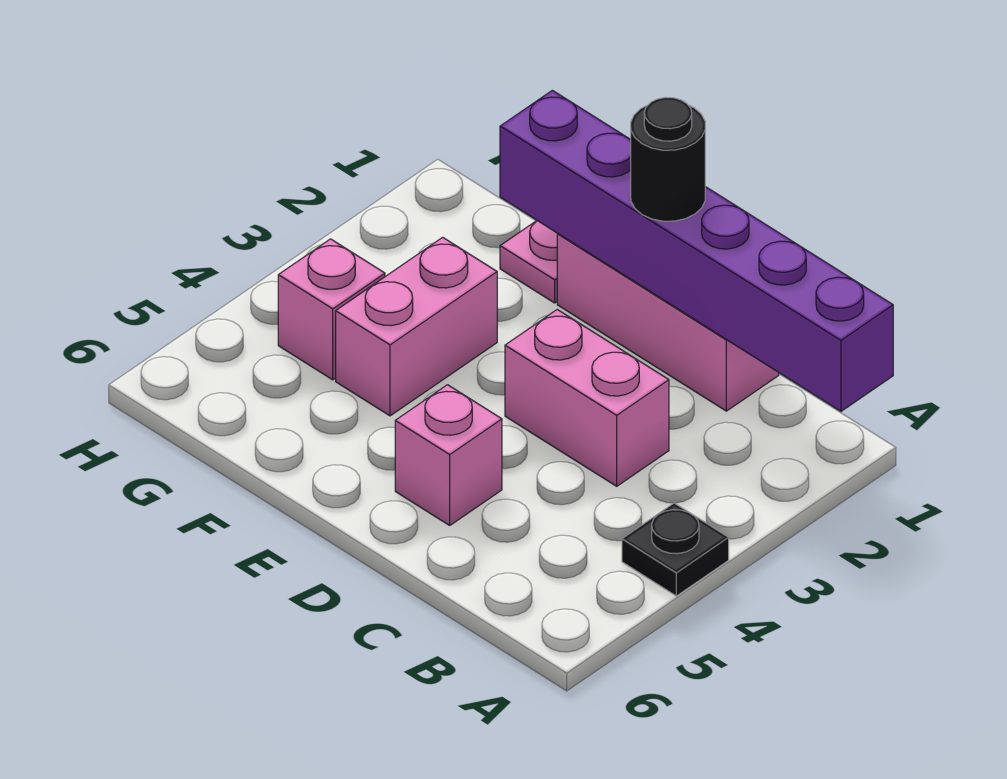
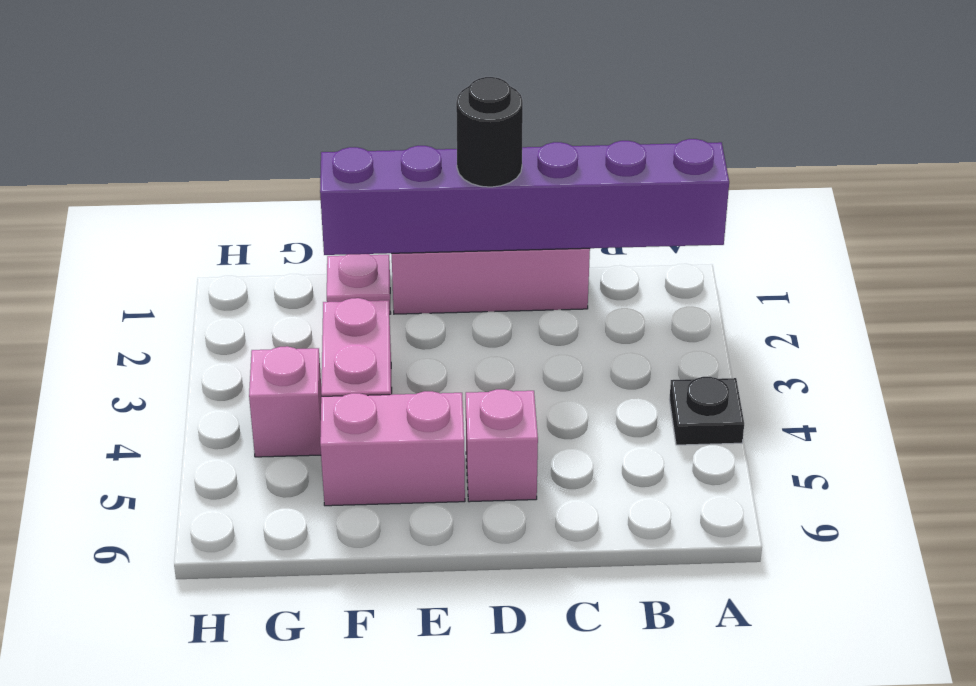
pink 1x2 brick [505,310,669,486] -> pink 1x2 brick moved to [320,391,465,506]

